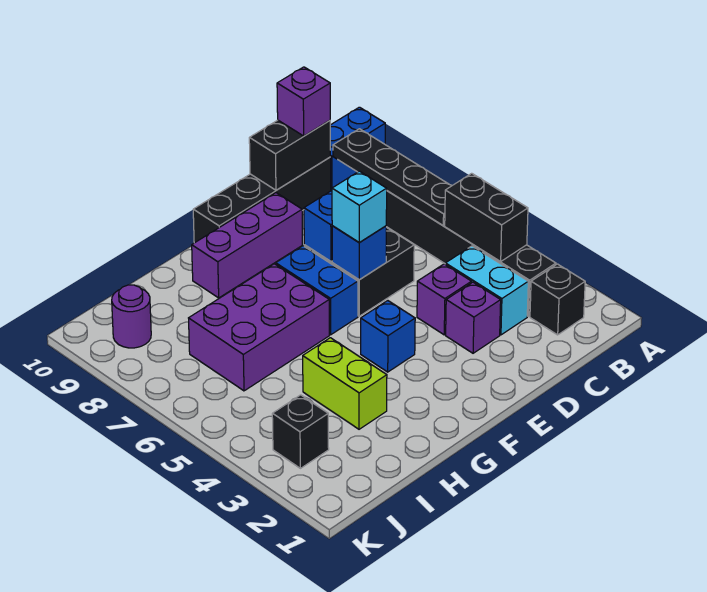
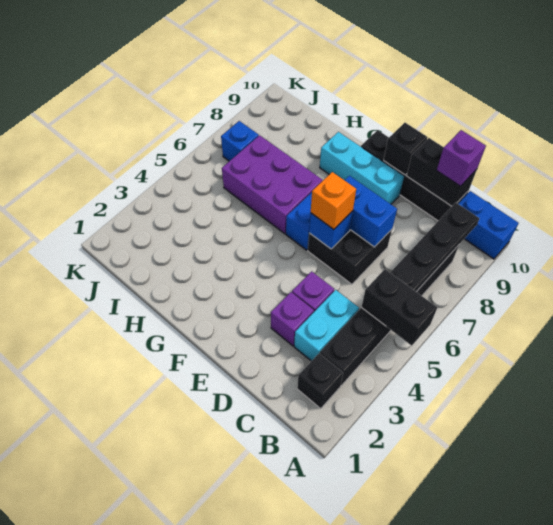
black 1x2 brick [445,173,528,261] -> black 1x2 brick turned to [362,269,437,346]
cyan 1x1 brick [332,171,387,243] -> orange 1x1 brick [311,172,356,229]
purple 1x3 brick [192,193,302,298] -> cyan 1x3 brick [320,132,404,204]
blue 1x1 brick [361,301,415,372] -> blue 1x1 brick moved to [221,121,259,161]
lime 1x2 brick [303,338,387,429] -> none
black 1x1 brick [272,395,329,468] -> black 1x1 brick moved to [384,123,427,175]
purple 1x1 round brick [112,285,151,348] -> none

